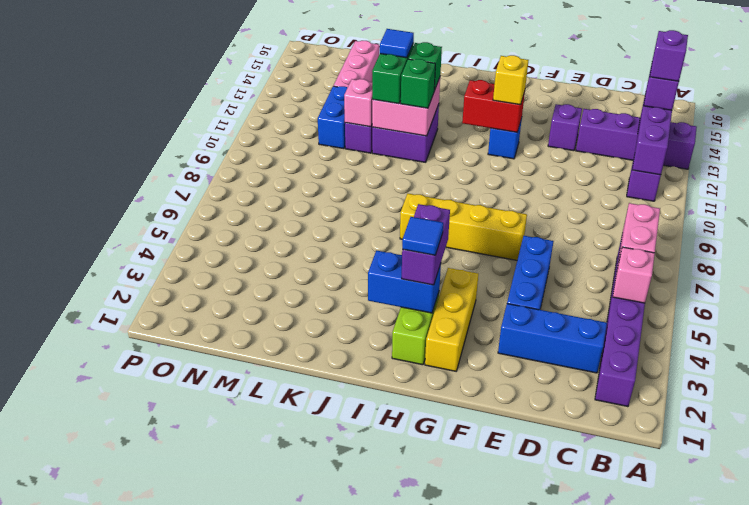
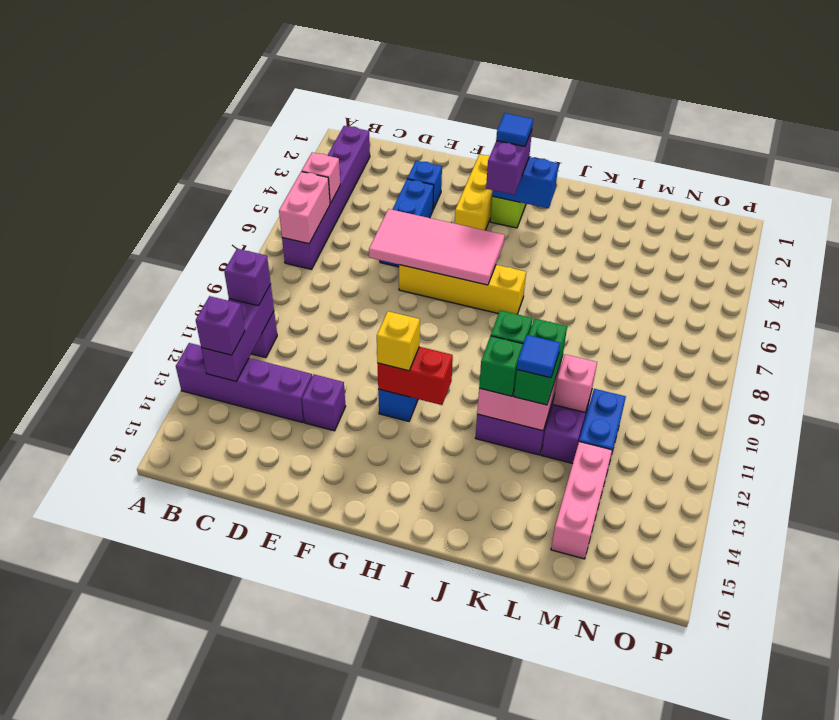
purple 1x1 brick [650,30,688,81] -> purple 1x1 brick moved to [224,249,271,306]
blue 1x3 brick [498,304,607,373] -> blue 1x1 brick [407,161,442,209]
none -> pink 2x4 tile [369,209,505,285]

